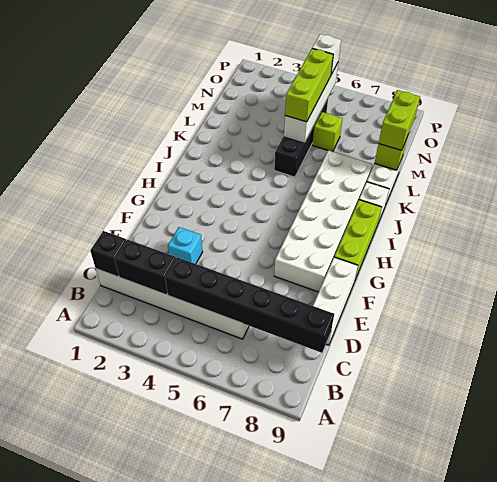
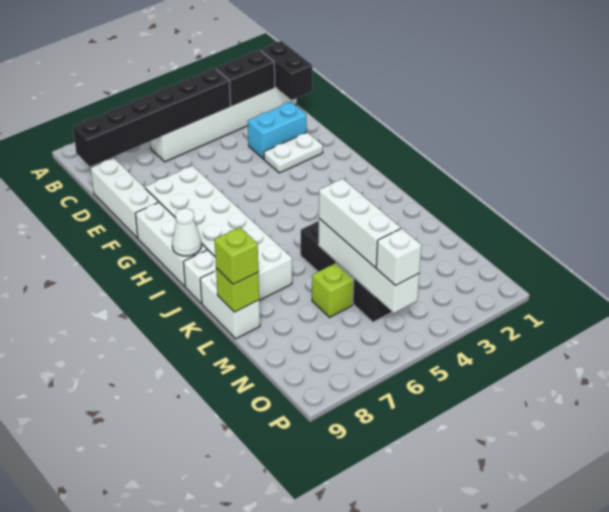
black 1x1 brick [90,231,127,277] -> black 1x2 brick [261,41,312,100]
cyan 1x1 brick [168,227,203,264] -> cyan 1x2 brick [248,102,306,159]
none -> white 1x2 plate [264,132,323,173]
lime 1x3 brick [334,200,382,279] -> white 1x3 brick [135,202,207,286]
none -> white 1x1 cone [172,208,201,256]
lime 1x3 brick [285,49,333,122] -> white 1x3 brick [319,179,401,268]
lime 1x2 brick [379,90,420,150] -> lime 1x1 brick [214,227,258,284]

